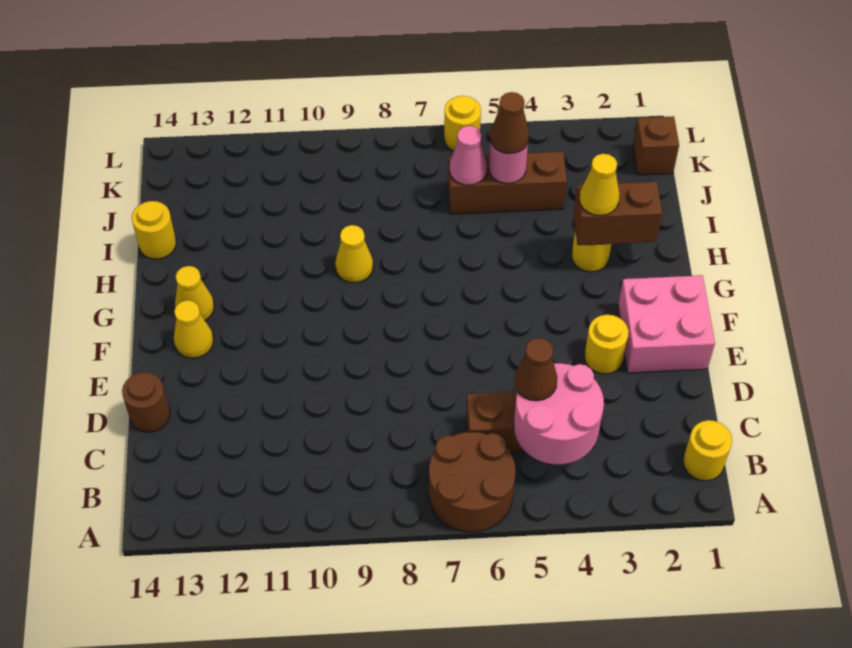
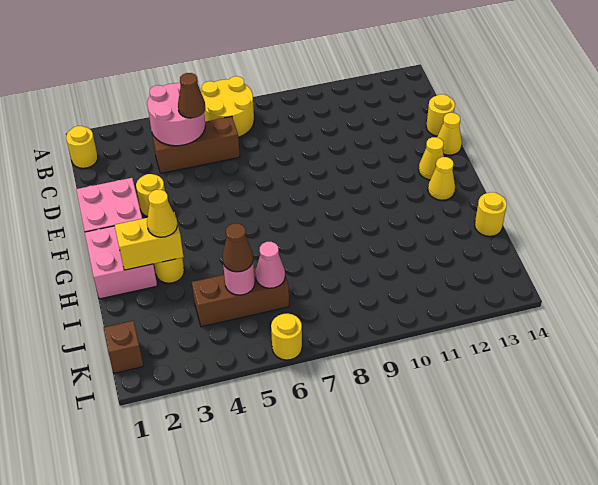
brown 2x2 round brick [429,432,515,532] -> yellow 2x2 round brick [201,76,254,137]
brown 1x1 round brick [122,372,170,432] -> yellow 1x1 round brick [426,94,455,136]
none -> pink 2x2 brick [85,226,157,299]
brown 1x2 brick [573,182,662,245] -> yellow 1x2 brick [115,213,184,270]
yellow 1x1 cone [335,225,373,283] -> yellow 1x1 cone moved to [437,113,462,155]

